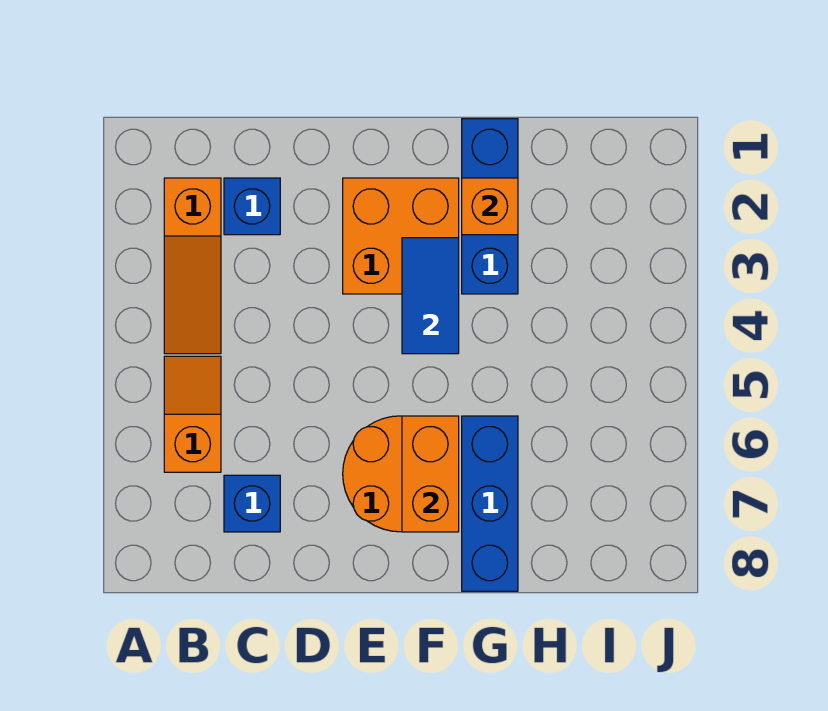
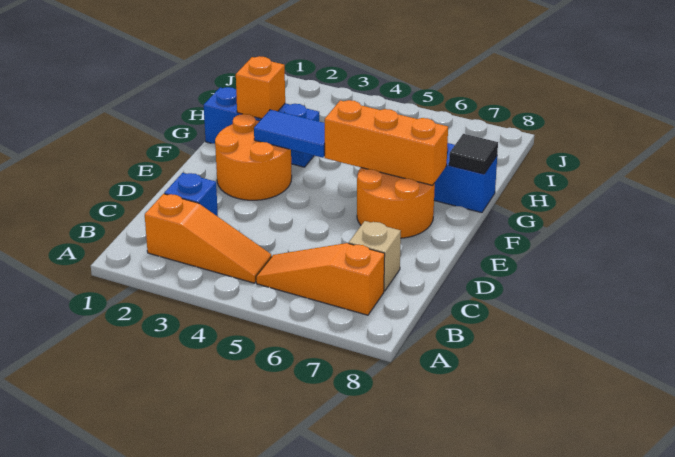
orange 1x2 slope [164,356,221,472] -> orange 1x3 slope [256,243,385,315]
blue 1x1 brick [224,475,280,532] -> tan 1x1 brick [349,221,401,291]
orange 2x2 brick [343,178,459,294] -> orange 2x2 round brick [215,114,292,200]
orange 1x2 brick [402,416,459,532] -> orange 1x3 brick [325,100,448,186]
none -> black 1x1 tile [449,134,498,174]

